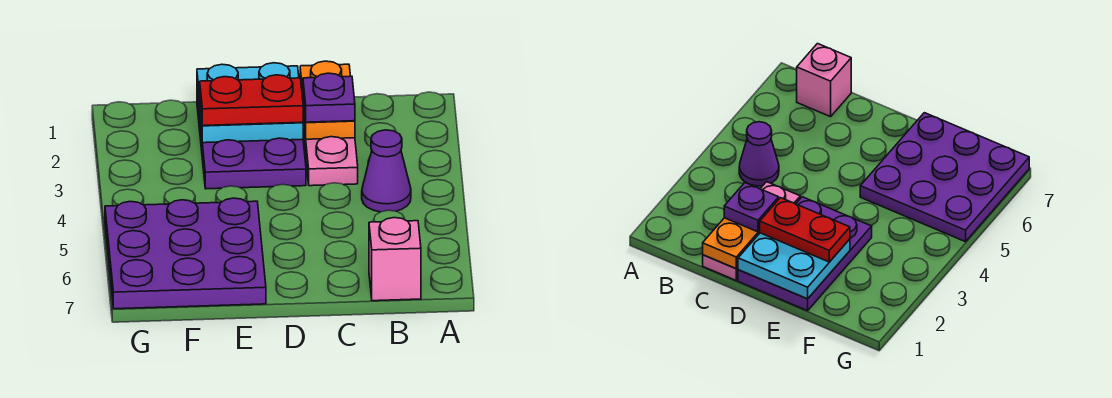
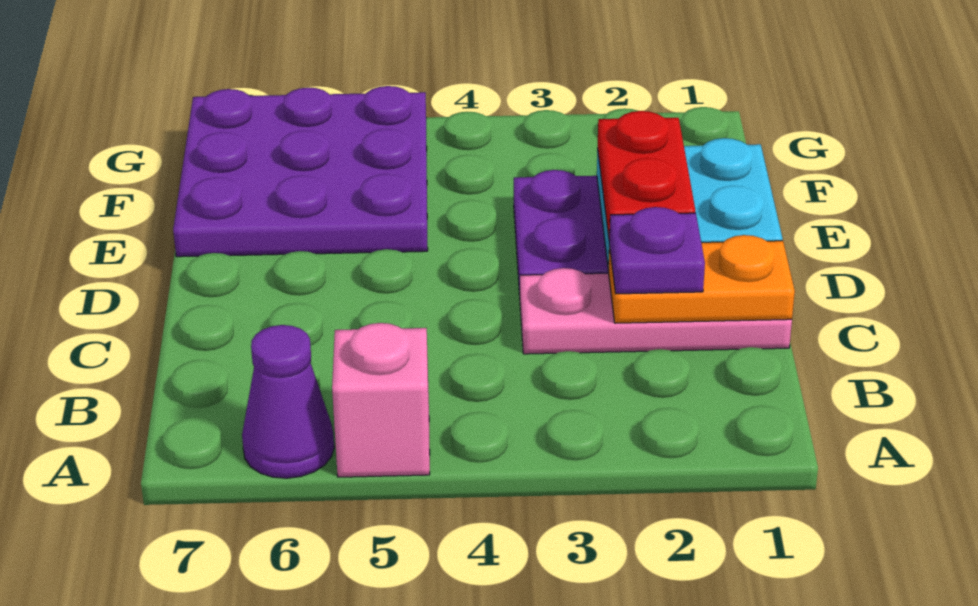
purple 1x1 cone [362,130,411,212] -> purple 1x1 cone moved to [242,325,334,478]
pink 1x1 brick [369,218,421,301] -> pink 1x1 brick moved to [332,323,430,477]

